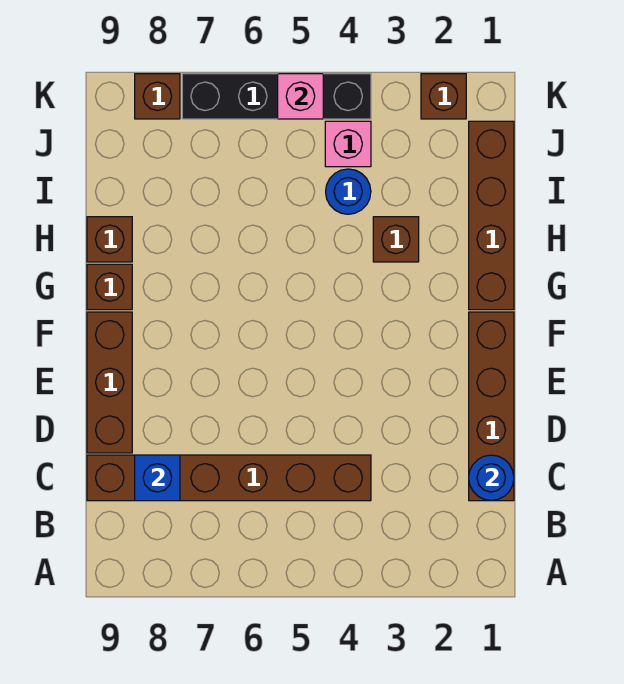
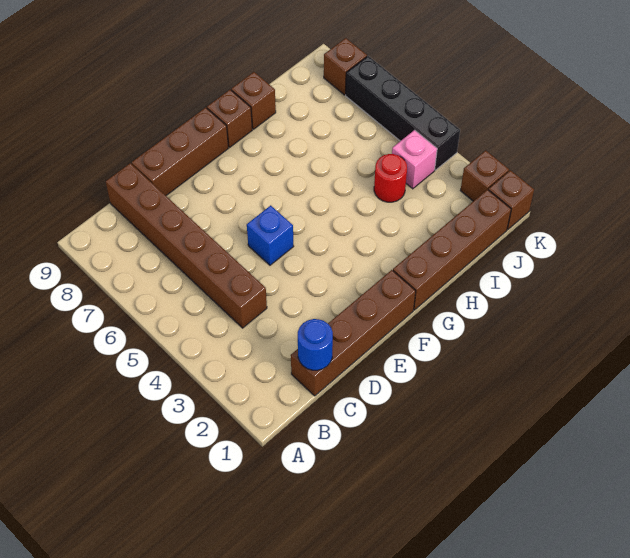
blue 1x1 brick [135,455,180,501] -> blue 1x1 brick moved to [247,205,294,265]
brown 1x1 brick [373,217,419,262] -> brown 1x1 brick moved to [488,170,534,230]
blue 1x1 round brick [326,169,371,214] -> red 1x1 round brick [374,154,407,202]
pink 1x1 brick [278,74,323,119] -> none

